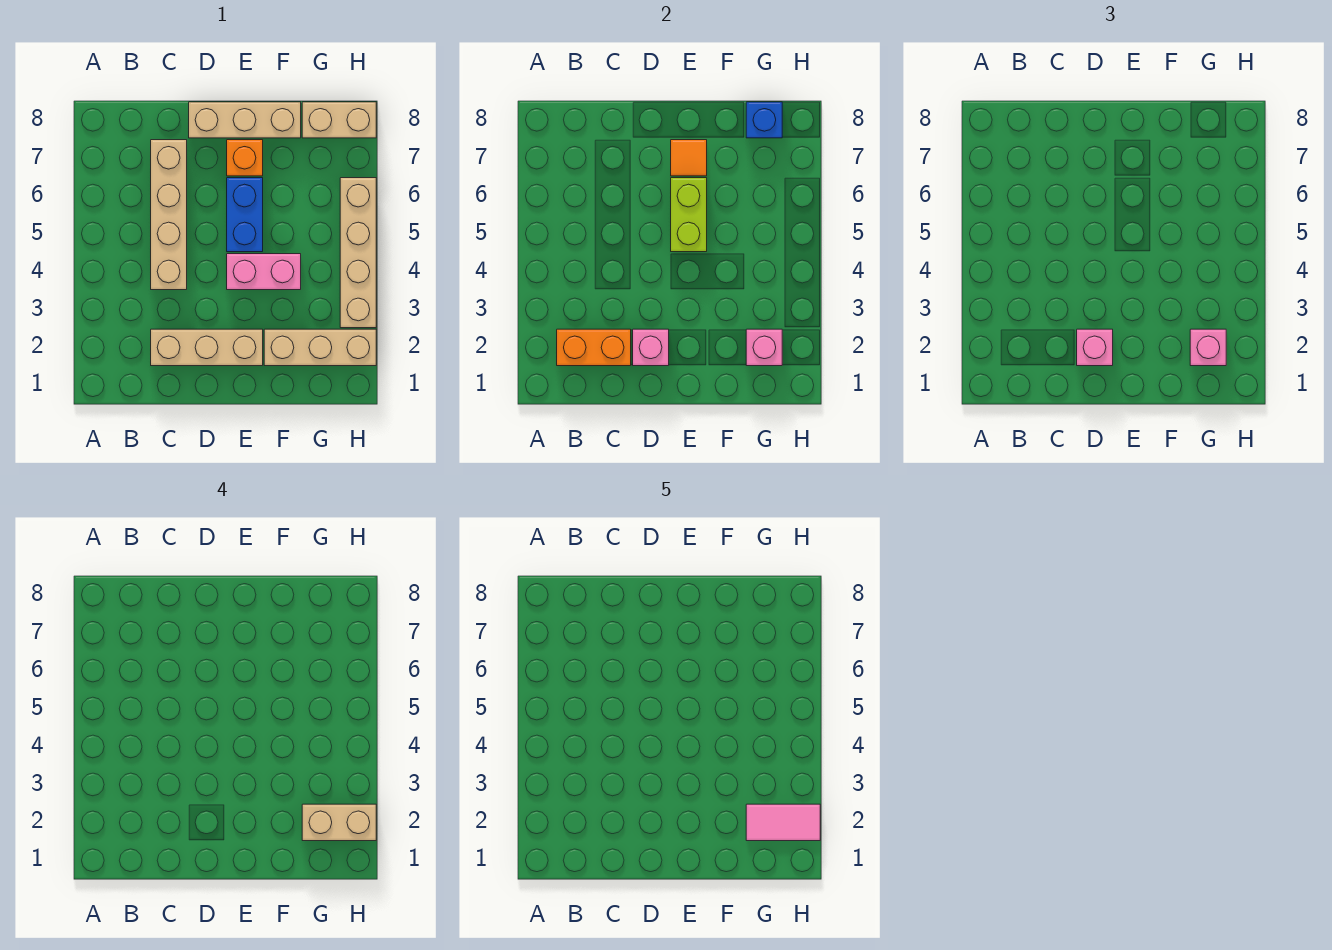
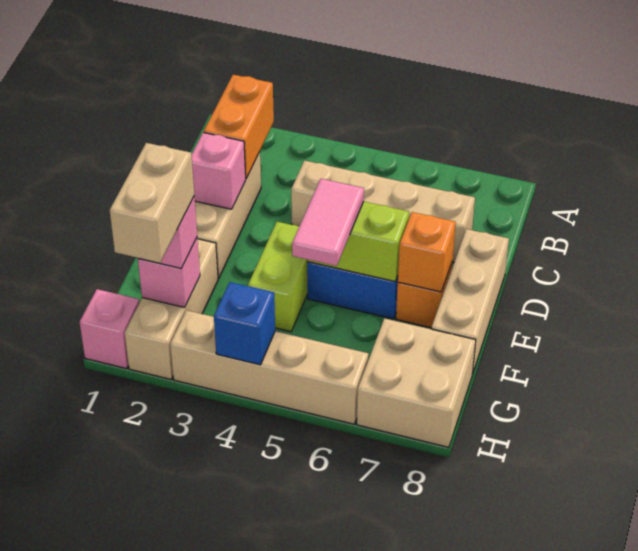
pink 1x1 brick [1077,329,1113,366] -> pink 1x1 brick moved to [80,289,139,369]
pink 1x2 brick [227,254,301,290] -> lime 1x2 brick [248,222,308,332]
orange 1x1 tile [671,140,707,176] -> orange 1x1 brick [398,212,456,292]
pink 1x2 tile [746,804,820,841] -> pink 1x2 tile moved to [292,179,364,266]
tan 1x2 brick [302,102,376,138] -> tan 2x2 brick [357,318,476,447]
blue 1x1 brick [746,102,782,138] -> blue 1x1 brick moved to [214,282,275,365]

